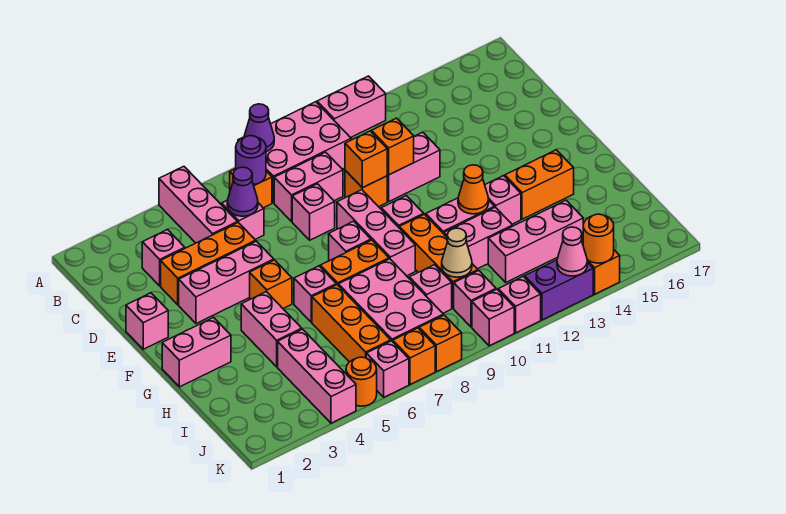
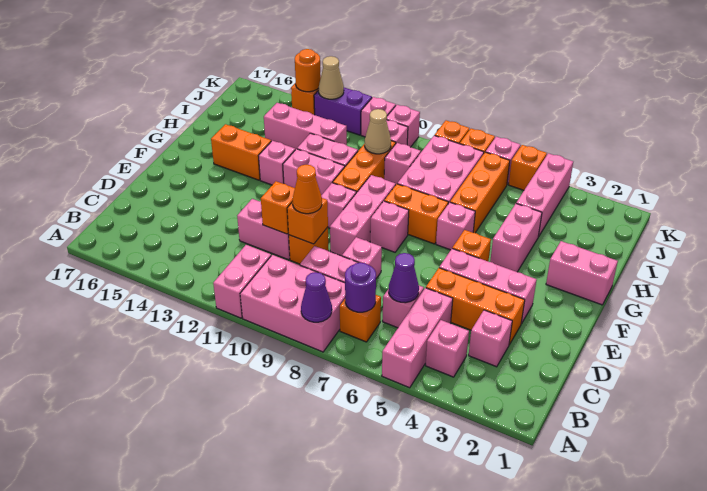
pink 1x2 brick [317,76,386,138] -> pink 1x2 brick turned to [213,245,271,318]
pink 1x1 brick [126,293,168,349] -> pink 1x1 brick moved to [426,320,469,377]
orange 1x1 cone [458,165,489,214] -> orange 1x1 cone moved to [293,165,322,214]
orange 1x1 round brick [346,357,377,406] -> orange 1x1 brick [509,145,547,190]
pink 1x1 cone [557,227,587,276] -> tan 1x1 cone [319,56,344,99]

